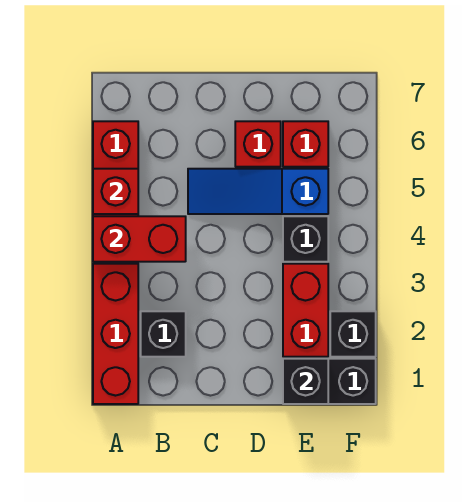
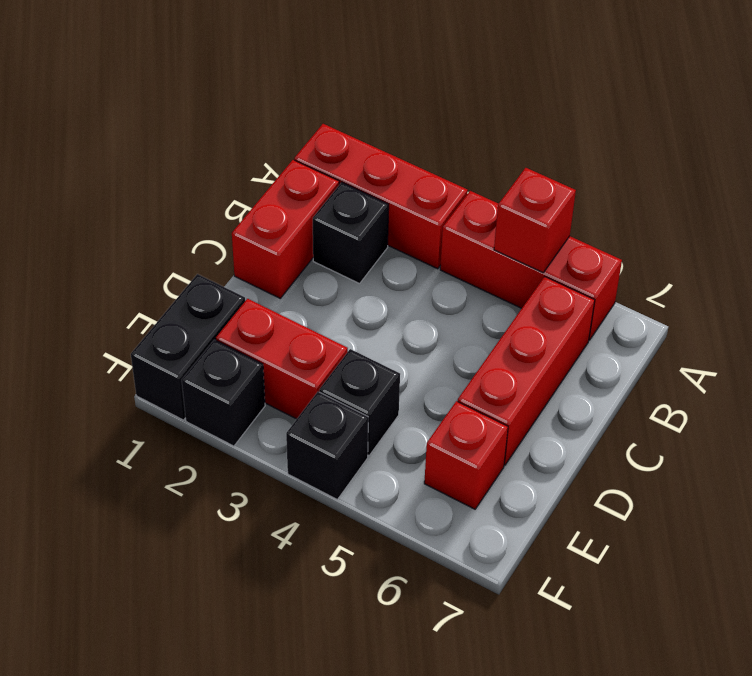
red 1x2 brick [93,216,186,262] -> red 1x2 brick moved to [232,160,339,298]
blue 1x3 slope [188,169,328,214] -> none
red 1x1 brick [235,121,281,167] -> red 1x3 brick [458,277,595,465]
black 1x1 brick [283,359,328,404] -> black 1x1 brick moved to [286,392,368,499]

